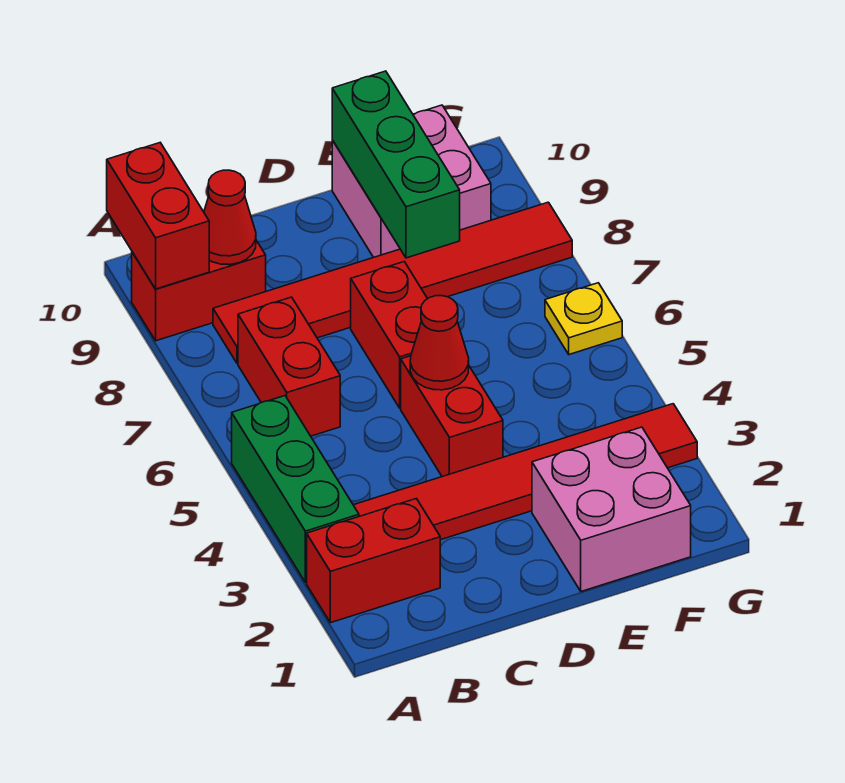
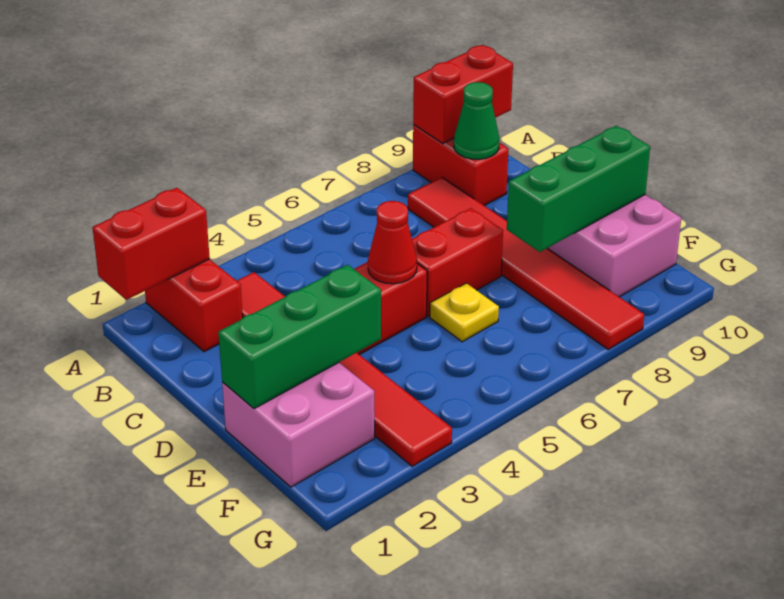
green 1x3 brick [232,396,359,582] -> green 1x3 brick moved to [219,265,381,409]
red 1x2 brick [238,297,340,436] -> red 1x2 brick moved to [93,188,210,300]
red 1x1 cone [204,170,256,265] -> green 1x1 cone [454,82,499,159]
yellow 1x1 plate [545,283,622,354] -> yellow 1x1 plate moved to [430,283,499,342]

